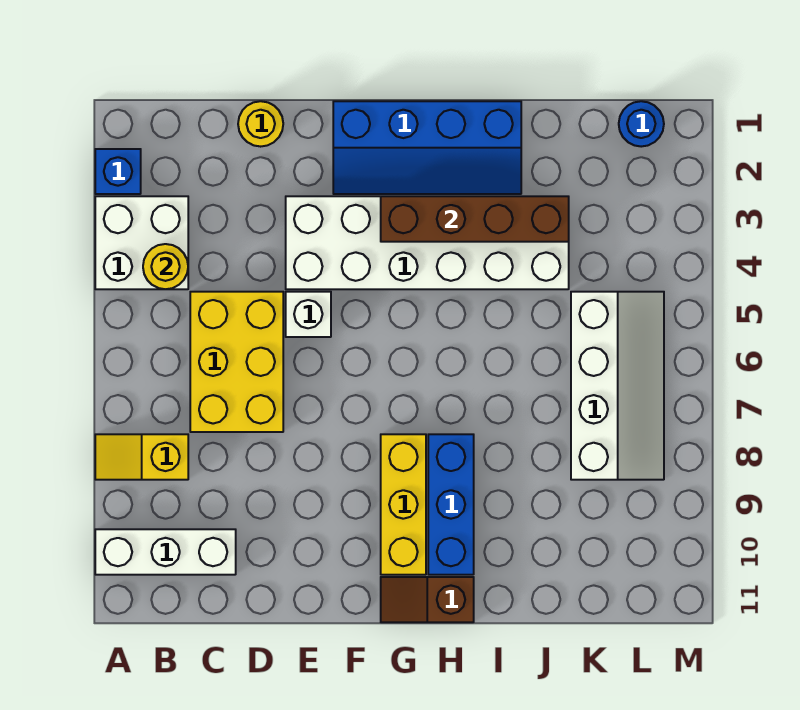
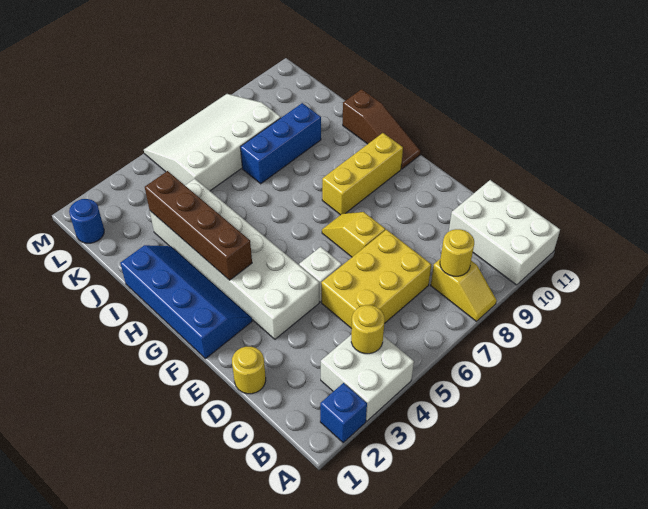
white 1x3 brick [95,529,236,575] -> white 2x3 brick [449,180,560,285]
none -> yellow 1x1 round brick [440,229,474,276]
none -> yellow 1x2 slope [322,212,385,257]
brown 1x2 slope [381,577,474,622] -> brown 1x3 slope [343,89,421,169]
blue 1x3 brick [428,434,474,575] -> blue 1x3 brick moved to [240,103,321,184]
white 2x4 slope [571,292,664,480] -> white 3x4 slope [144,94,281,191]

